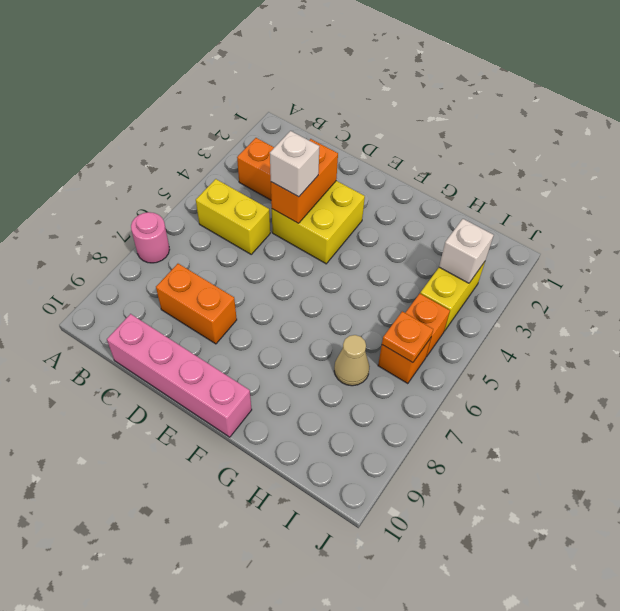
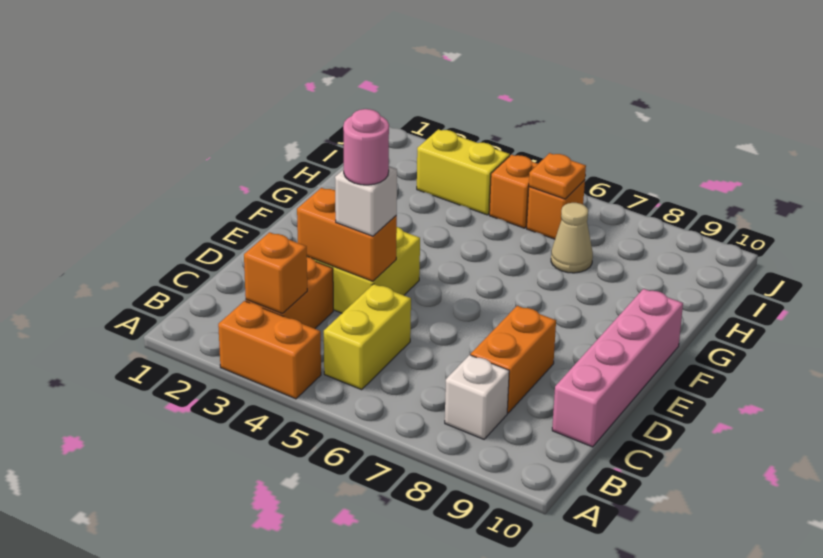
none -> orange 1x2 brick [218,301,321,399]
pink 1x1 round brick [131,212,170,263] -> pink 1x1 round brick moved to [343,109,389,185]
none -> orange 1x1 brick [244,232,307,313]
white 1x1 brick [439,219,494,283] -> white 1x1 brick moved to [445,355,509,439]

